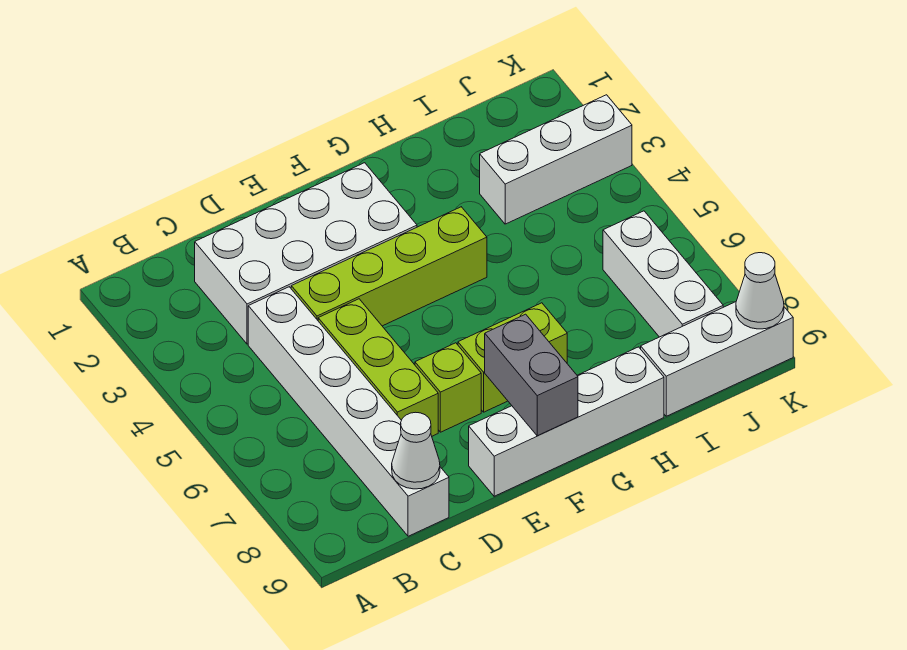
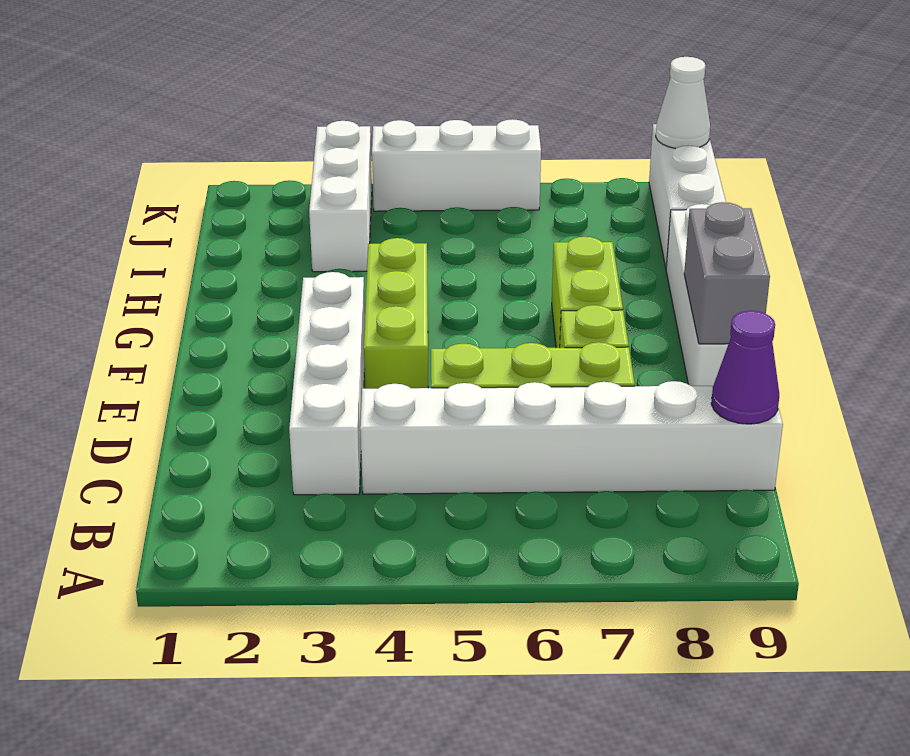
white 2x4 brick [195,163,417,344] -> white 1x4 brick [289,272,365,495]
white 1x1 cone [392,412,440,489] -> purple 1x1 cone [711,311,779,424]
lime 1x4 brick [291,207,487,326] -> lime 1x3 brick [364,238,428,389]
grey 1x2 brick [485,314,578,436] -> grey 1x2 brick turned to [684,202,770,344]
white 1x3 brick [603,211,723,337] -> white 1x3 brick moved to [372,119,541,211]

